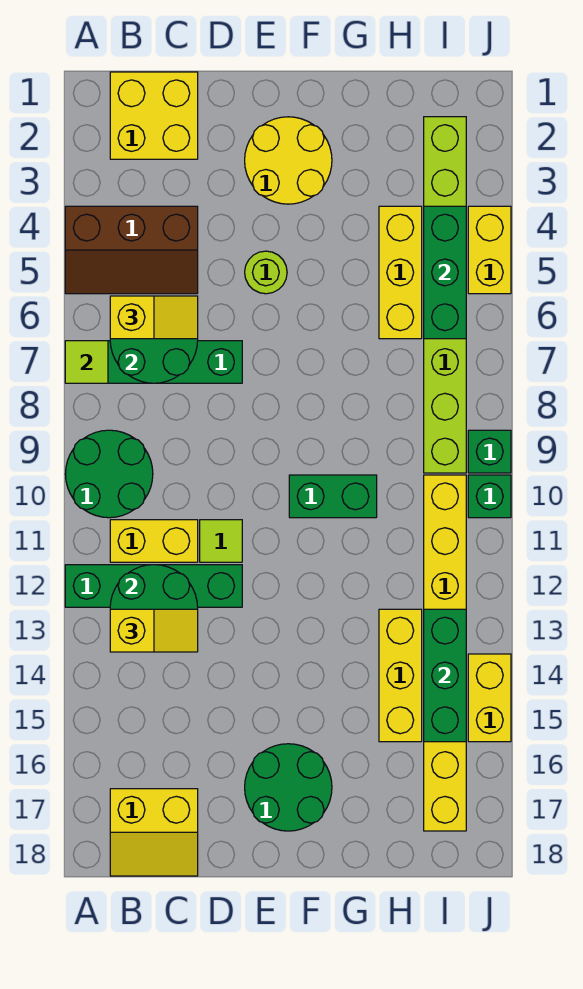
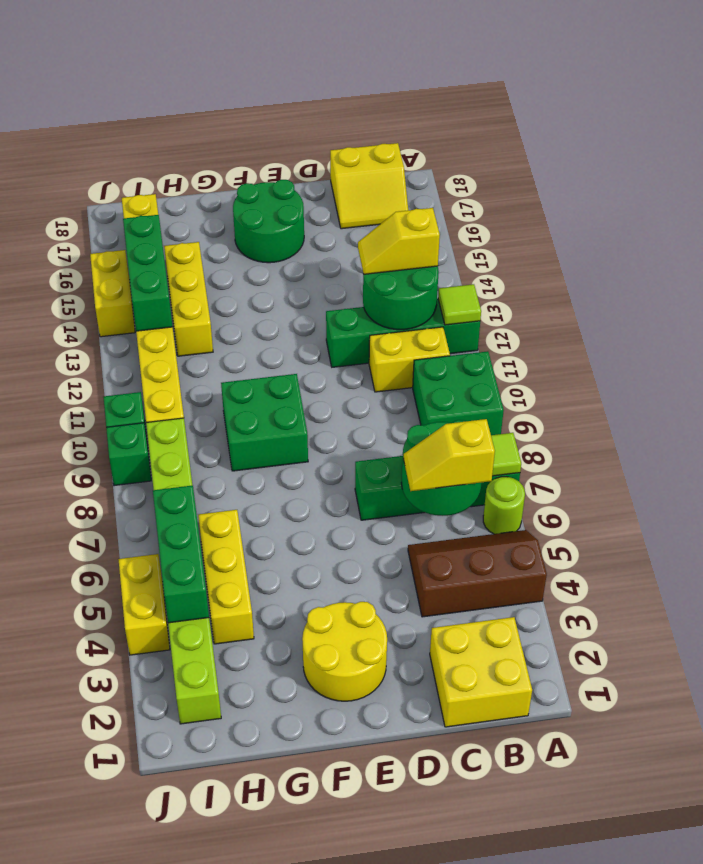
green 2x2 round brick [65,430,153,518] -> green 2x2 brick [413,351,504,435]
yellow 2x2 slope [110,789,198,876] -> yellow 2x2 slope turned to [330,143,408,229]
lime 1x1 tile [200,520,242,562] -> lime 1x1 tile moved to [438,284,481,325]
lime 1x1 round brick [245,251,287,294] -> lime 1x1 round brick moved to [483,477,525,534]
green 1x2 brick [289,475,377,518] -> green 2x2 brick [221,374,308,471]

